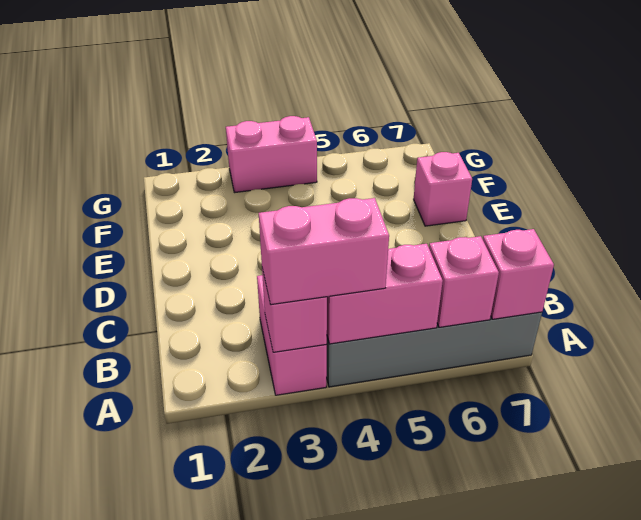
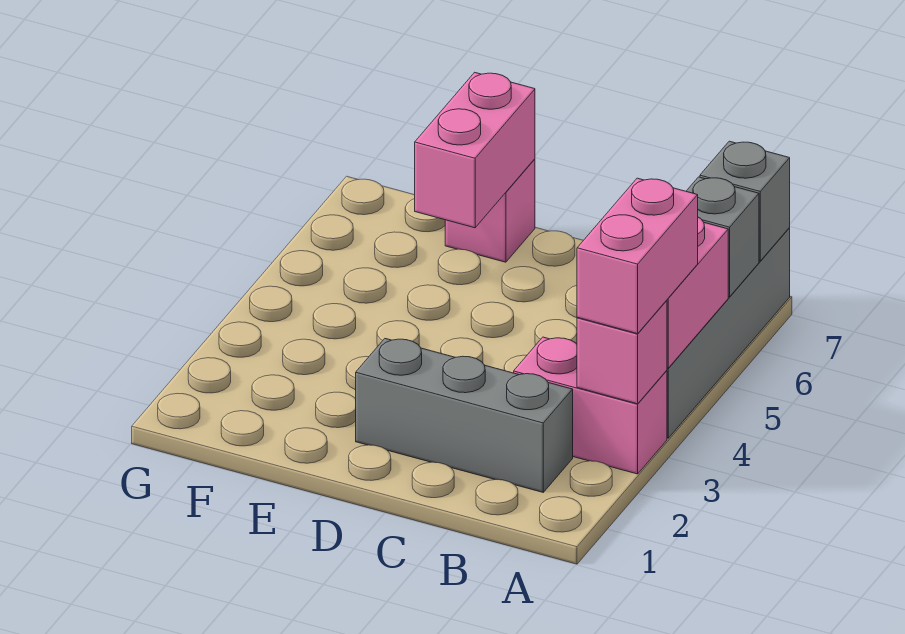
pink 1x1 brick [429,236,499,327] -> grey 1x1 brick [686,177,759,297]
pink 1x1 brick [483,229,554,319] -> grey 1x1 brick [700,141,790,261]
none -> grey 1x3 brick [356,339,573,492]
pink 1x2 brick [226,116,317,193] -> pink 1x2 brick moved to [415,72,535,228]

